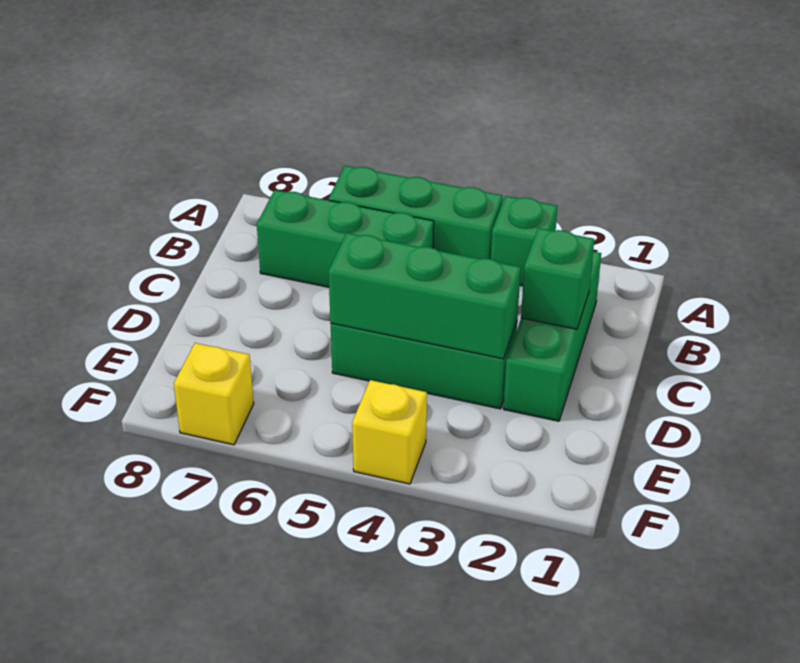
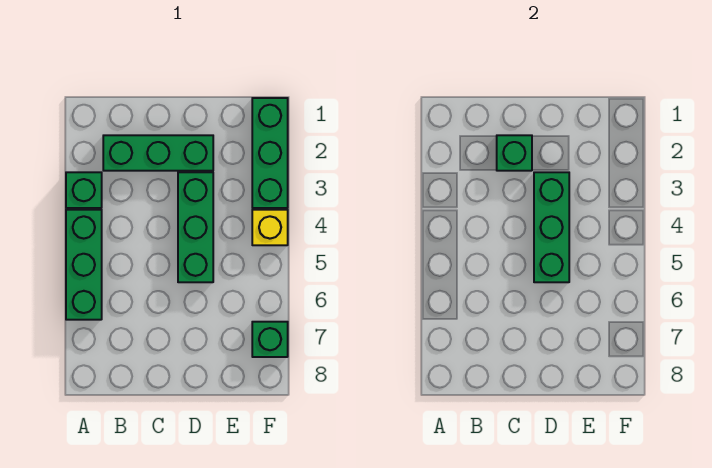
green 1x3 brick [257,190,434,287] -> green 1x3 brick moved to [252,98,288,208]
yellow 1x1 brick [174,343,254,445] -> green 1x1 brick [252,322,288,357]

